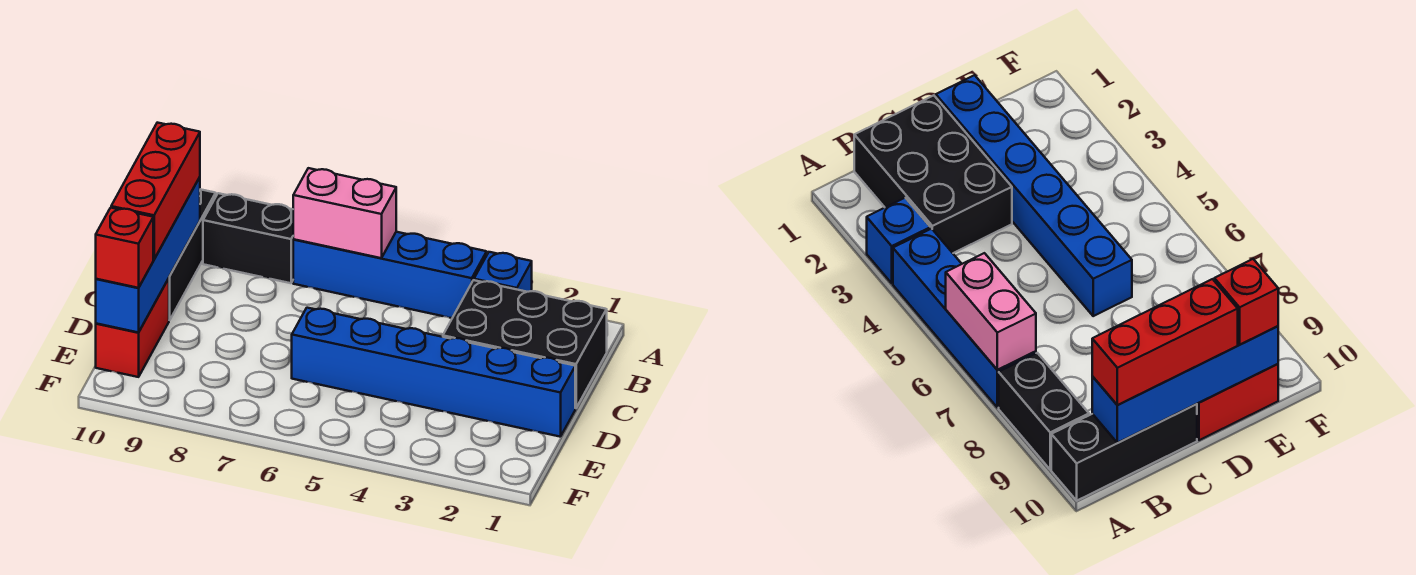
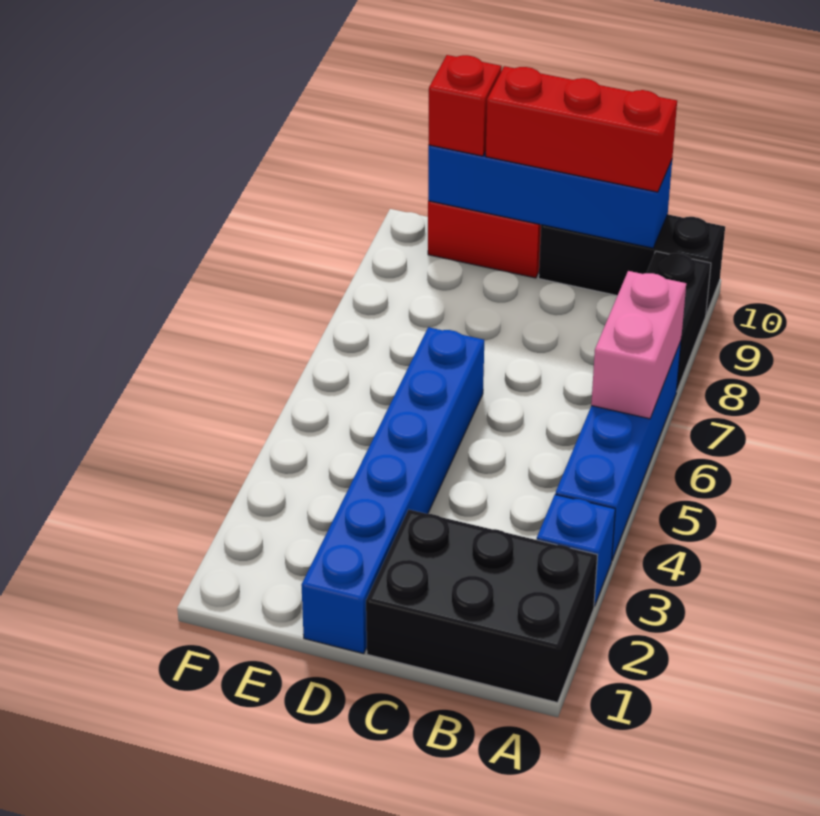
black 2x3 brick [443,280,607,408] -> black 2x3 brick turned to [366,510,597,703]

